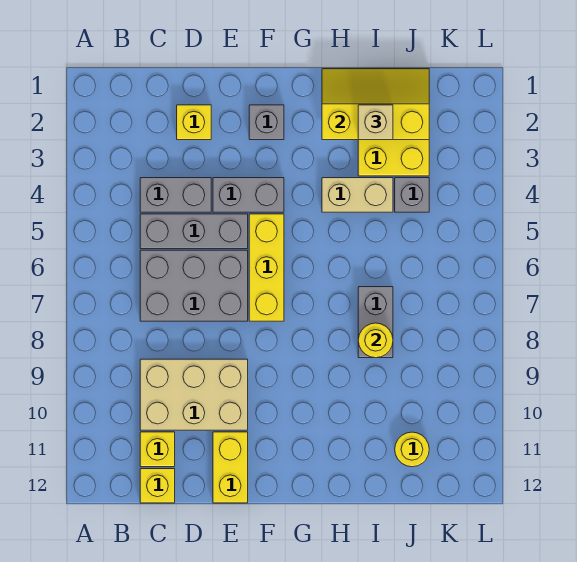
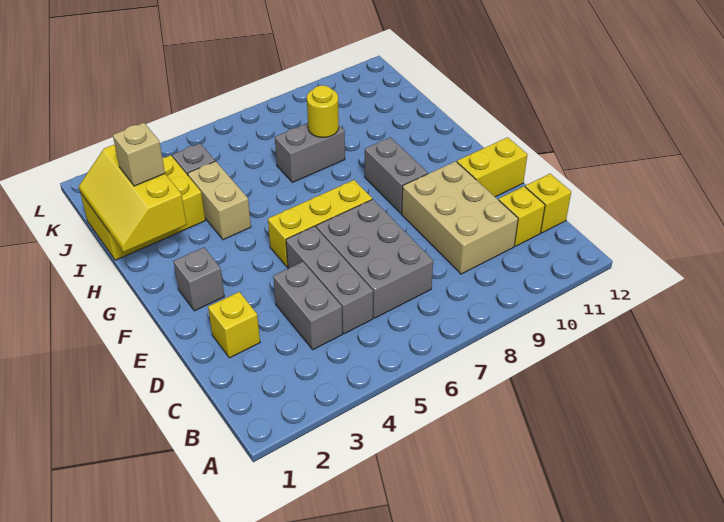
grey 1x2 brick [213,178,284,212] -> grey 1x2 brick moved to [365,137,428,213]
yellow 1x1 round brick [395,432,429,467] -> none

